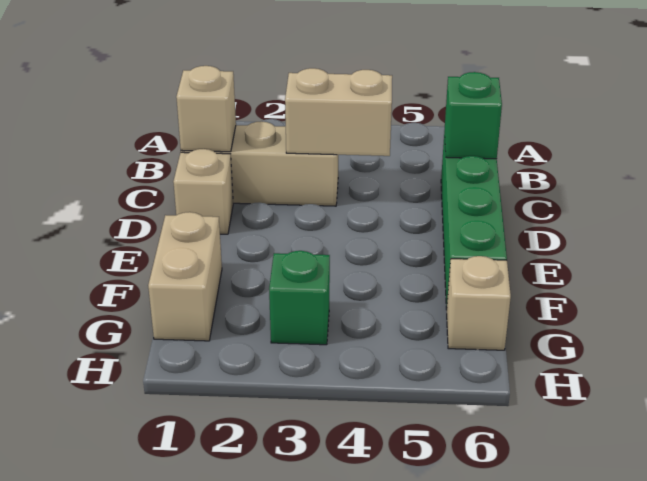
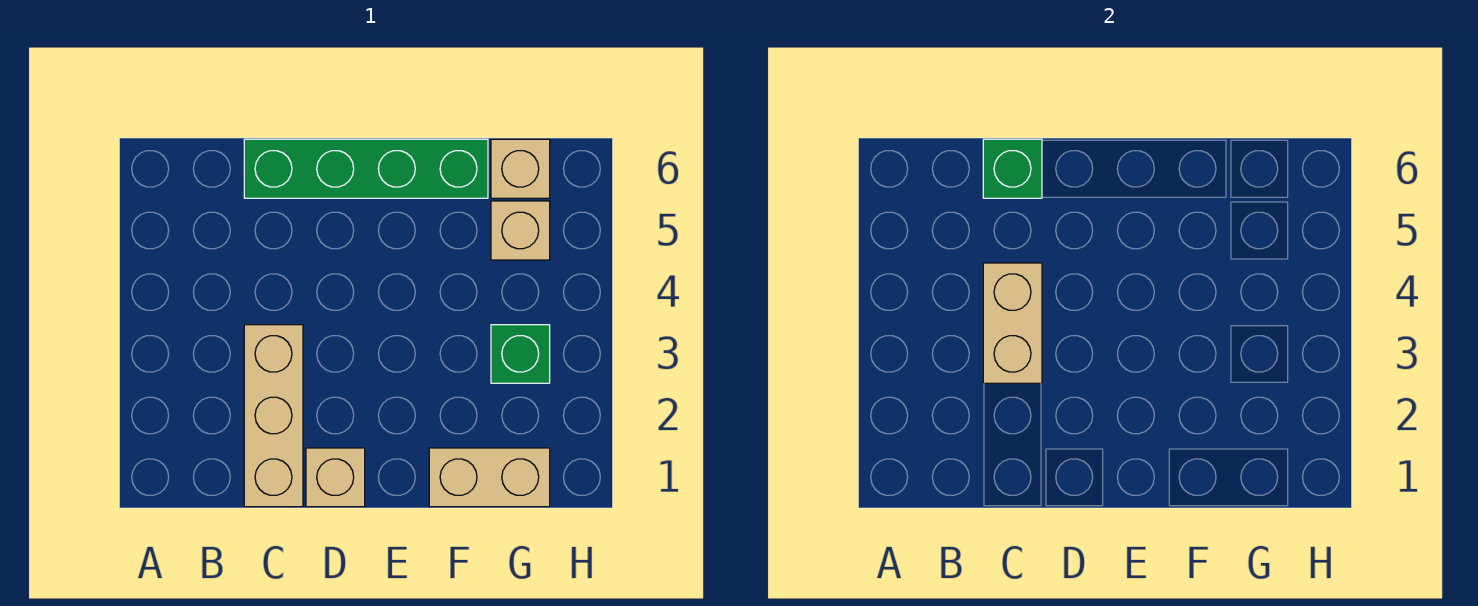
tan 1x1 brick [176,66,236,152] -> tan 1x1 brick moved to [491,201,550,260]

